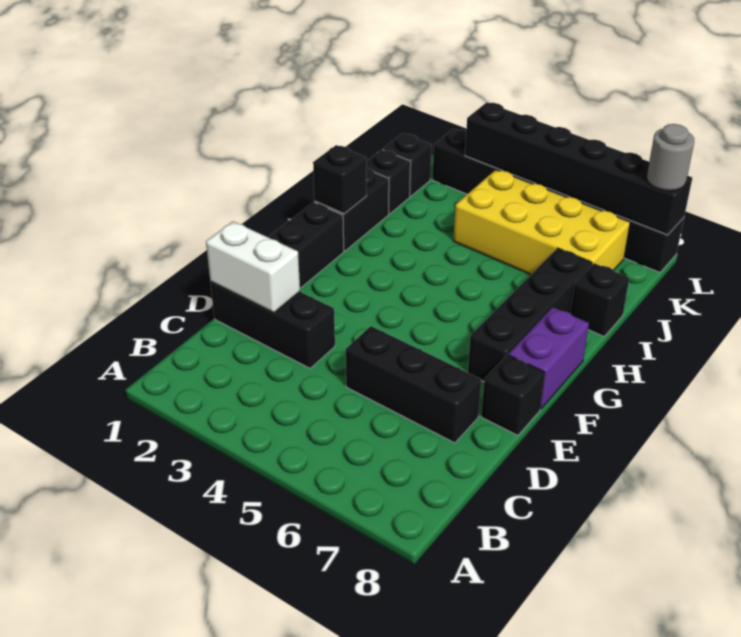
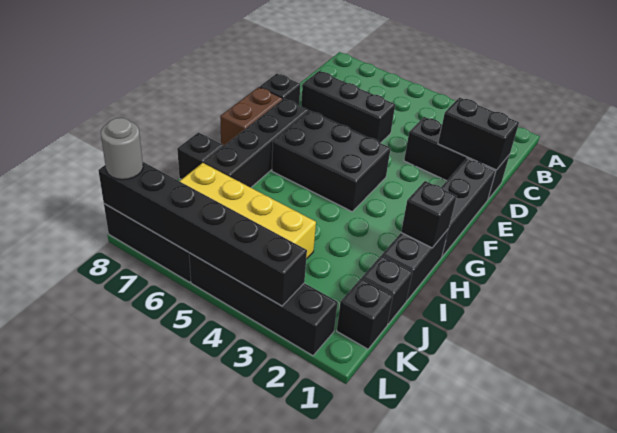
white 1x2 brick [206,221,300,313] -> black 1x2 brick [438,98,519,170]
none -> black 2x3 brick [272,111,391,212]
purple 1x2 brick [508,307,589,409] -> brown 1x2 brick [220,87,283,146]

